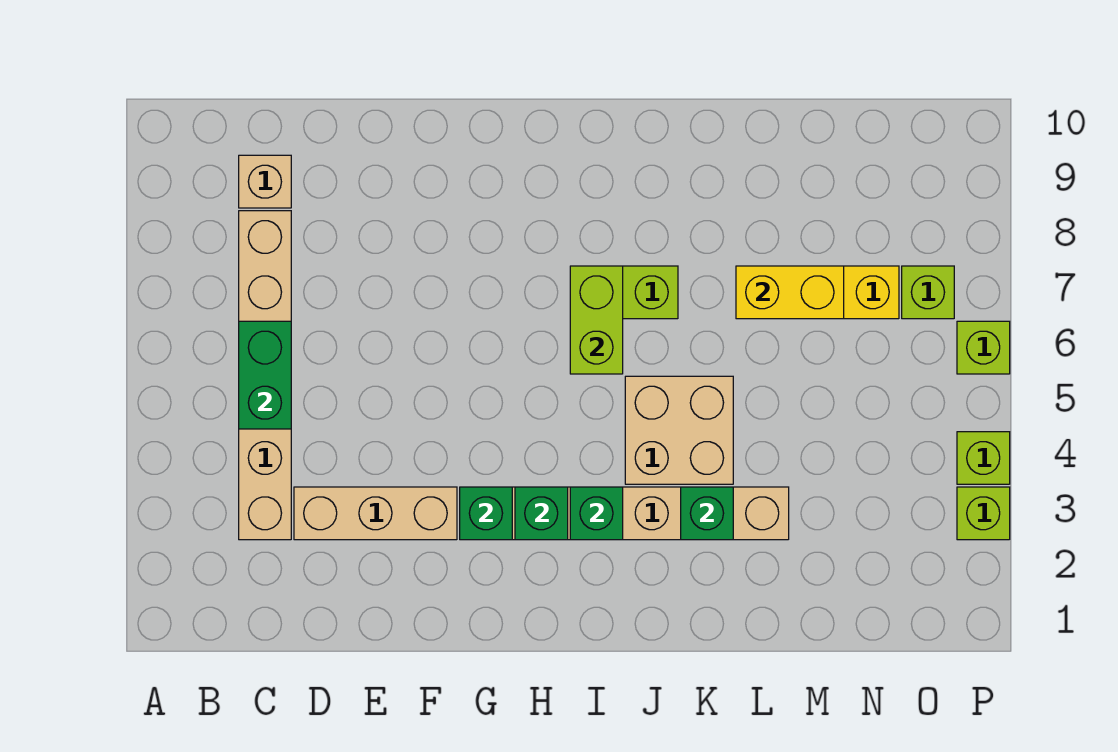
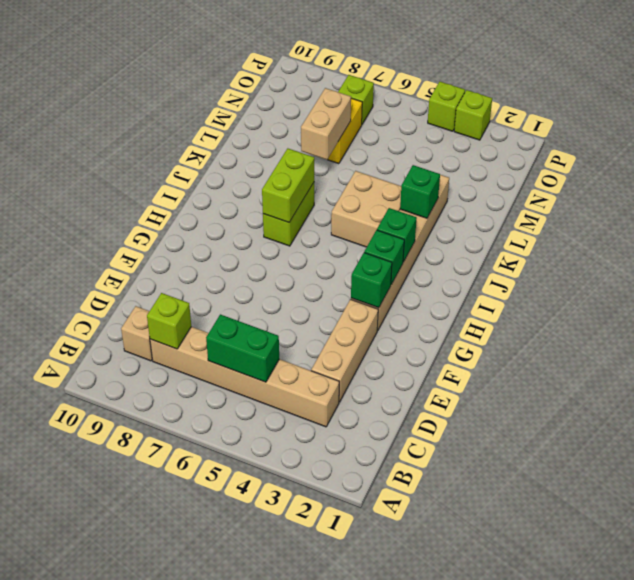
lime 1x2 brick [570,266,623,374] -> lime 1x2 brick turned to [262,149,314,222]
yellow 1x2 brick [736,266,844,319] -> tan 1x2 brick [301,88,351,160]
lime 1x1 brick [957,321,1010,374] -> lime 1x1 brick moved to [147,293,191,349]

